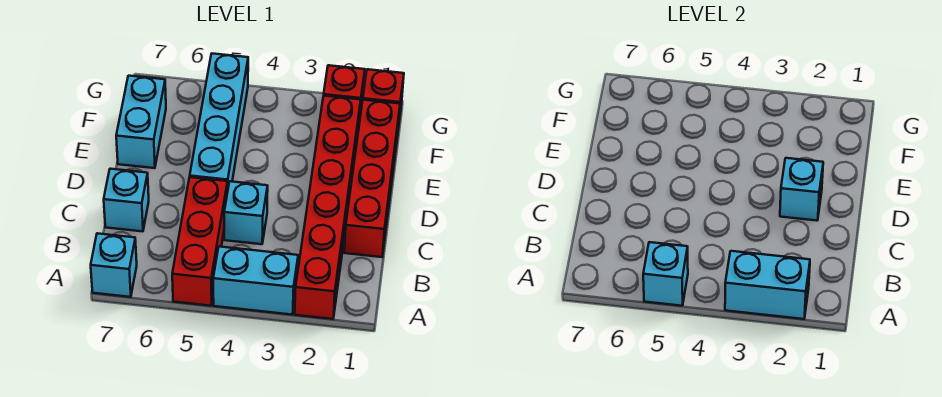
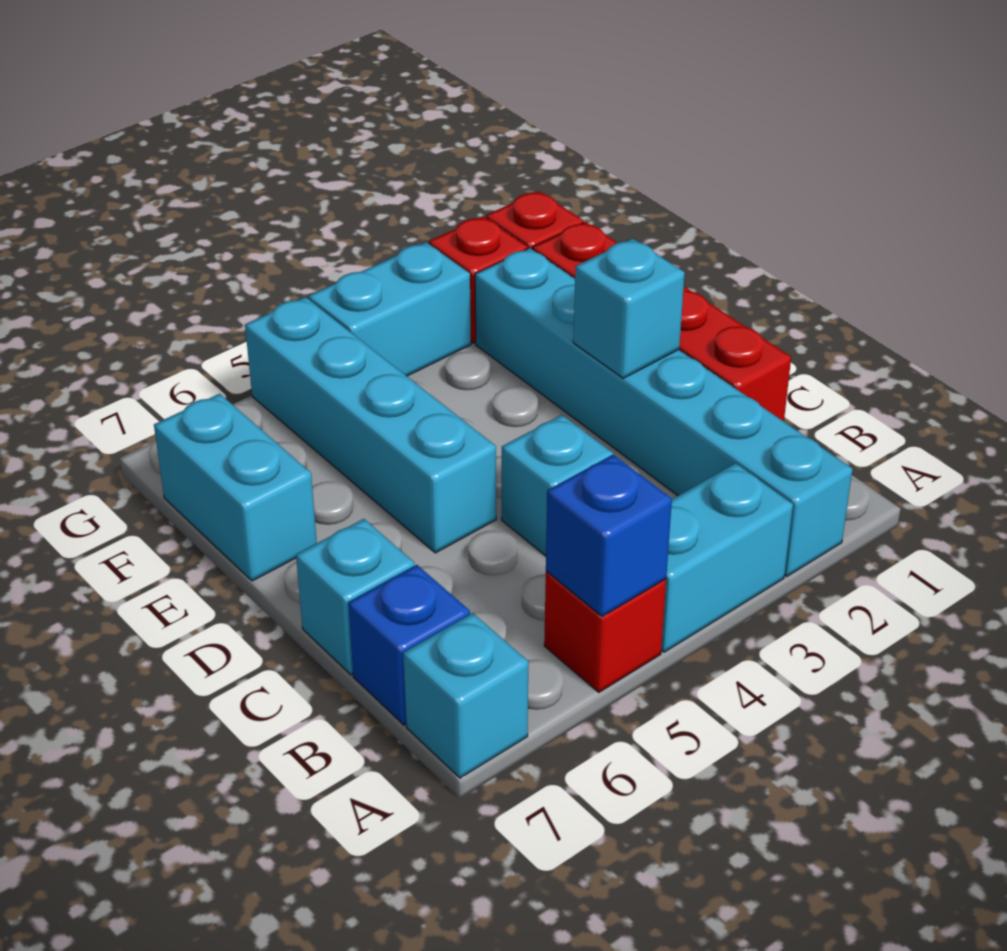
red 1x6 brick [295,96,361,319] -> cyan 1x6 brick [475,248,853,577]
cyan 1x2 brick [725,251,810,319] -> cyan 1x2 brick moved to [309,242,471,376]
red 1x3 brick [172,177,228,306] -> red 1x1 brick [544,571,666,692]
cyan 1x1 brick [643,242,688,306] -> blue 1x1 brick [546,455,672,617]
none -> blue 1x1 brick [348,565,470,725]

